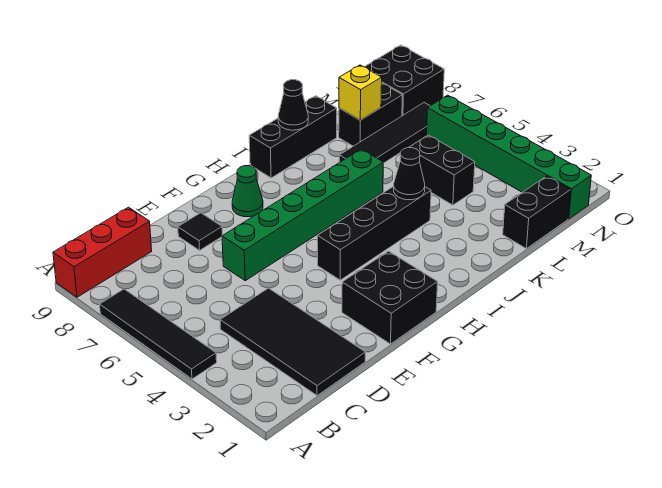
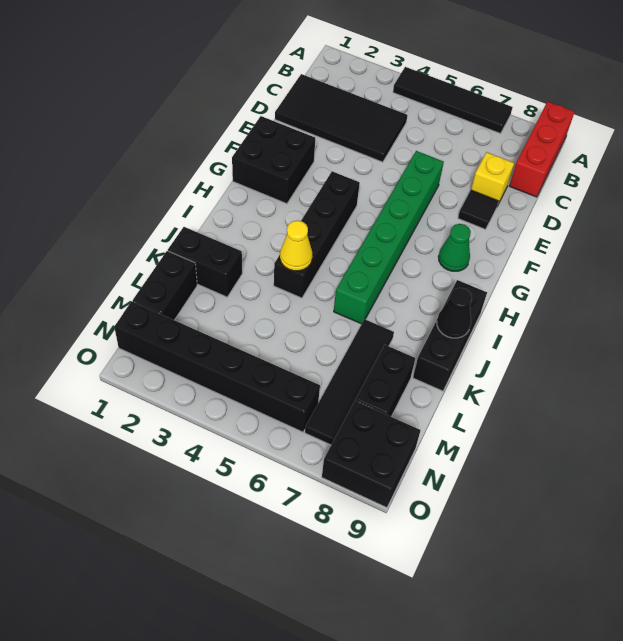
black 1x1 cone [394,148,425,200] -> yellow 1x1 cone [280,221,312,271]
black 1x2 brick [409,135,475,205] -> black 1x2 brick moved to [168,227,242,297]
yellow 1x1 brick [339,65,382,120] -> yellow 1x1 brick moved to [471,152,514,206]
green 1x6 brick [427,95,591,219] -> black 1x6 brick [114,302,320,432]

